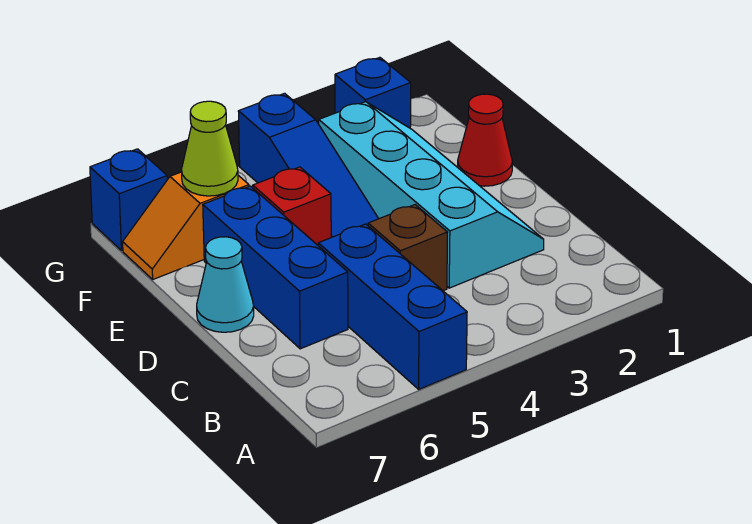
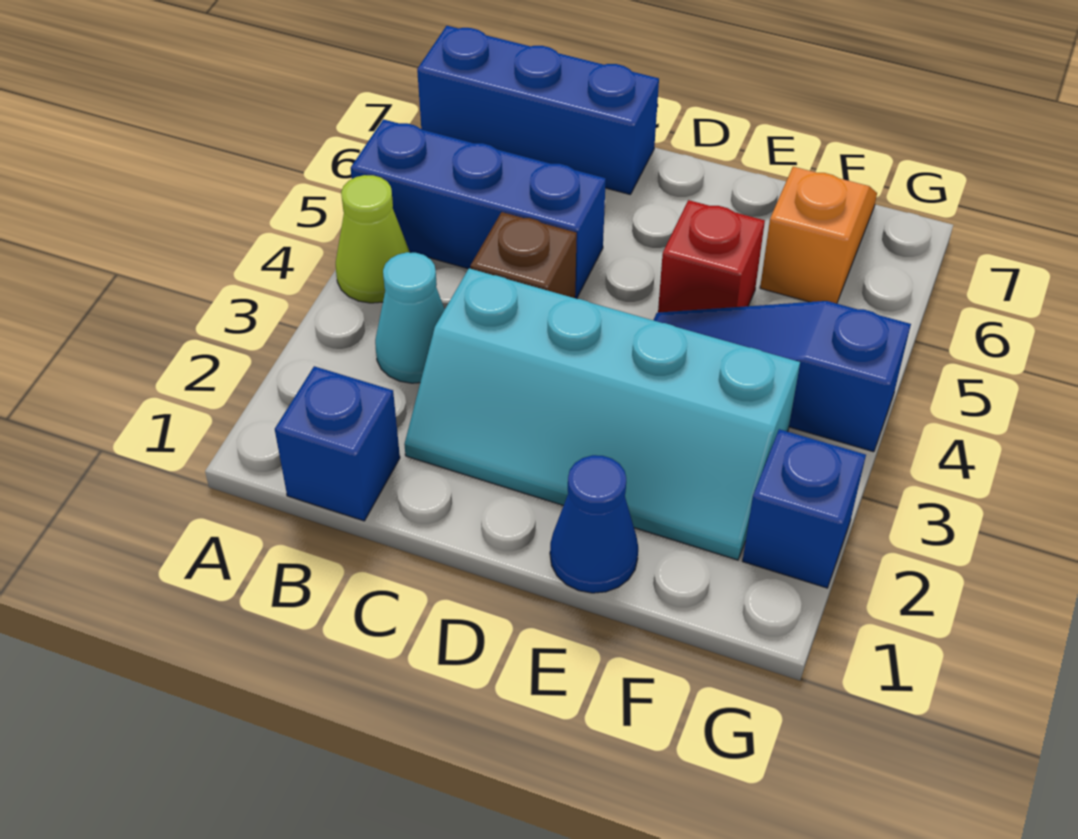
blue 1x3 brick [203,186,348,349] -> blue 1x3 brick moved to [417,26,659,194]
cyan 1x1 cone [197,237,254,332] -> cyan 1x1 cone moved to [375,252,445,383]
red 1x1 cone [458,94,512,186] -> blue 1x1 cone [550,455,638,593]
lime 1x1 cone [182,101,238,196] -> lime 1x1 cone moved to [336,175,410,303]
blue 1x1 brick [90,149,167,251] -> blue 1x1 brick moved to [275,366,400,521]

